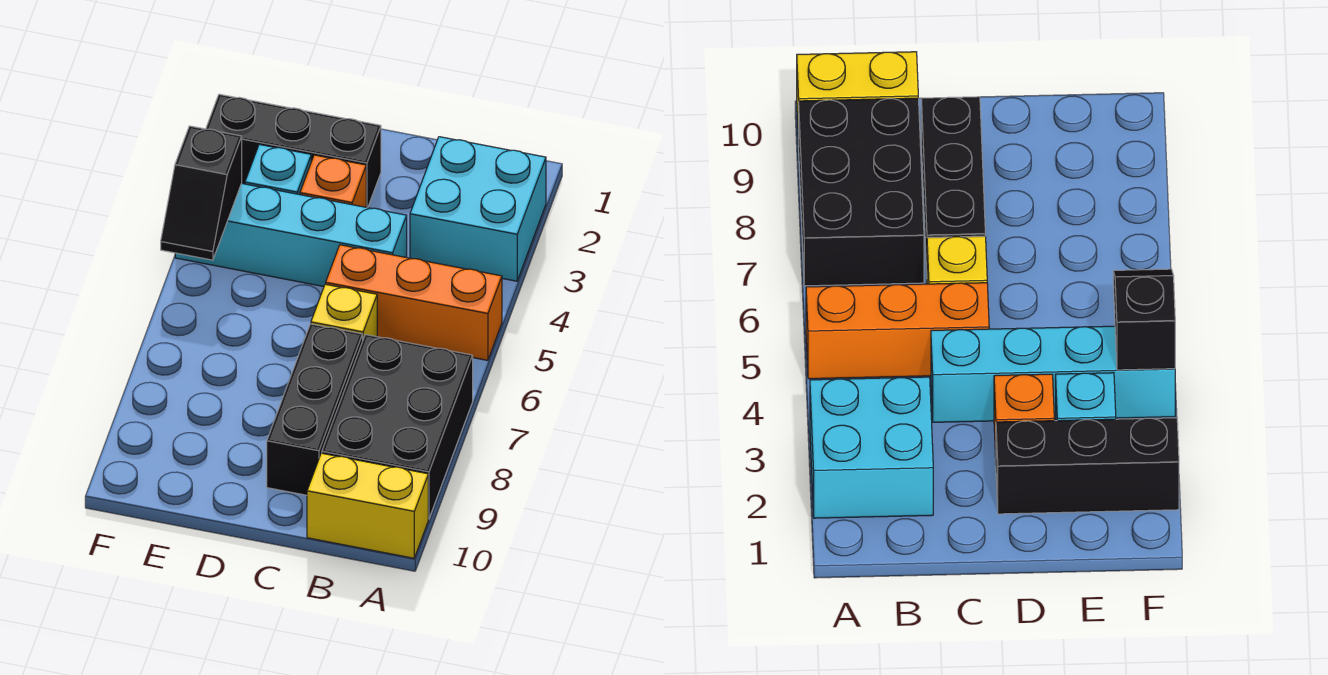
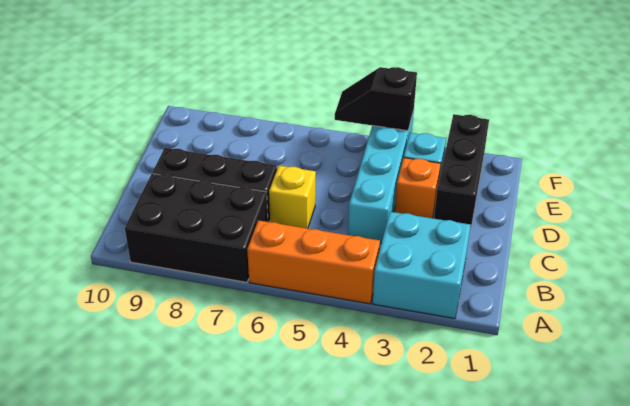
orange 1x3 brick [326,245,502,360] -> orange 1x3 brick turned to [247,220,380,304]
yellow 1x2 brick [307,453,428,558] -> none

